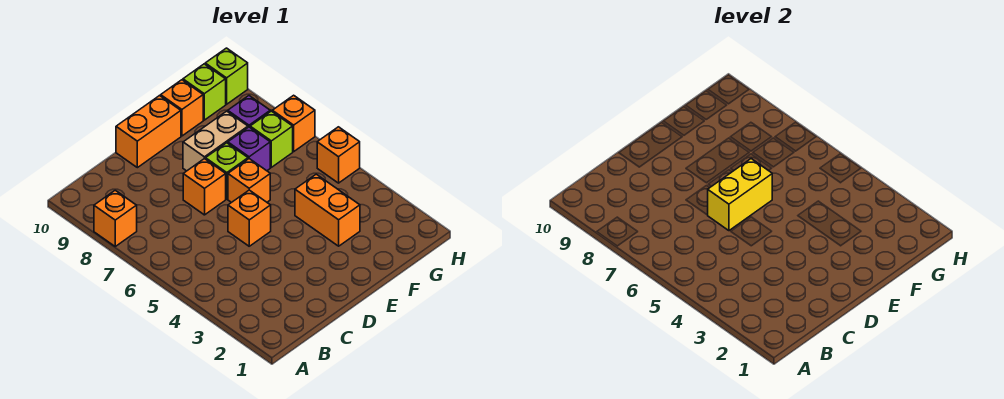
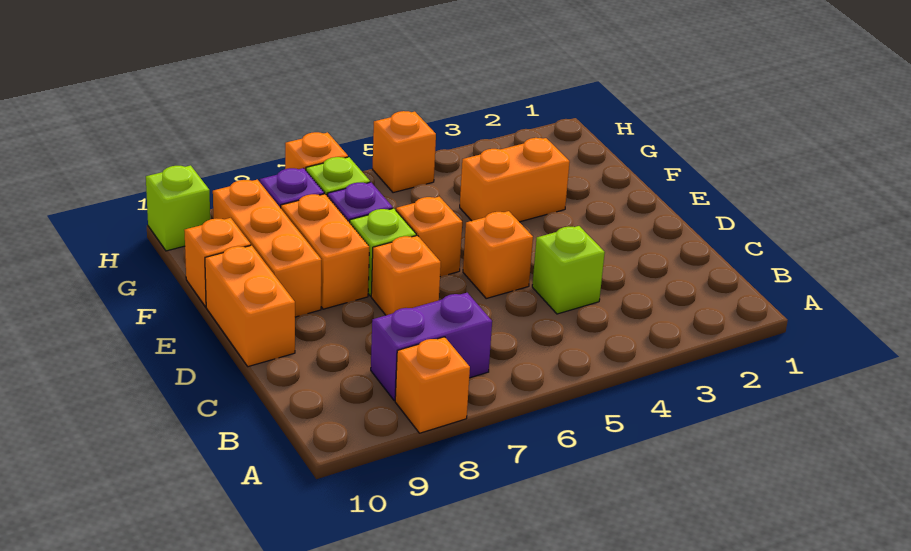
none -> purple 1x2 brick [371,293,492,401]
yellow 1x2 brick [708,159,772,231] -> none
tan 1x2 brick [183,111,248,171] -> orange 1x2 brick [281,194,369,309]
none -> orange 1x3 brick [213,180,321,317]
lime 1x1 brick [183,64,226,120] -> lime 1x1 brick moved to [532,226,605,314]

